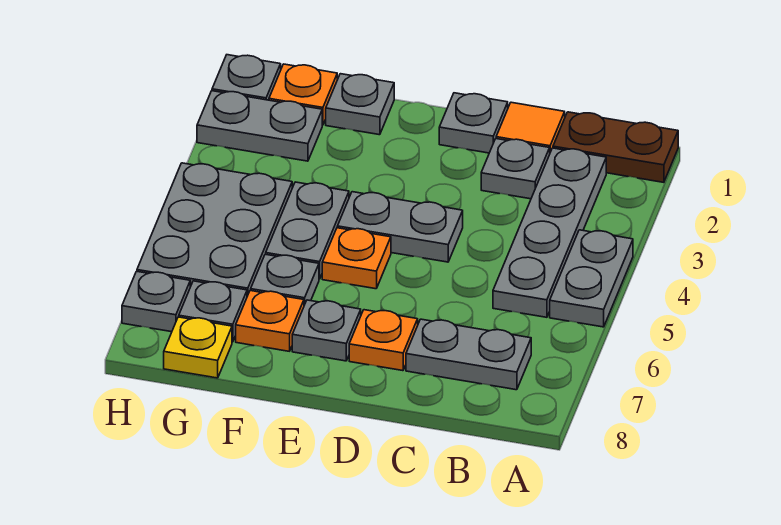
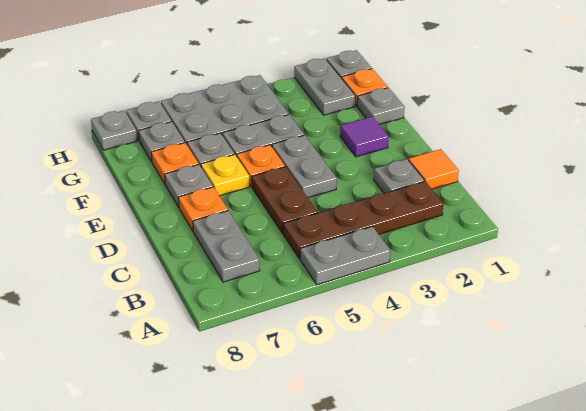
brown 1x2 plate [553,112,678,182] -> brown 1x2 plate moved to [252,167,318,233]
grey 1x4 plate [493,148,606,317] -> brown 1x4 plate [283,181,443,259]
grey 1x1 plate [439,93,508,153] -> grey 1x1 plate moved to [91,111,137,150]
none -> purple 1x1 tile [340,117,389,157]
yellow 1x1 plate [164,317,232,378] -> yellow 1x1 plate moved to [201,154,250,196]

